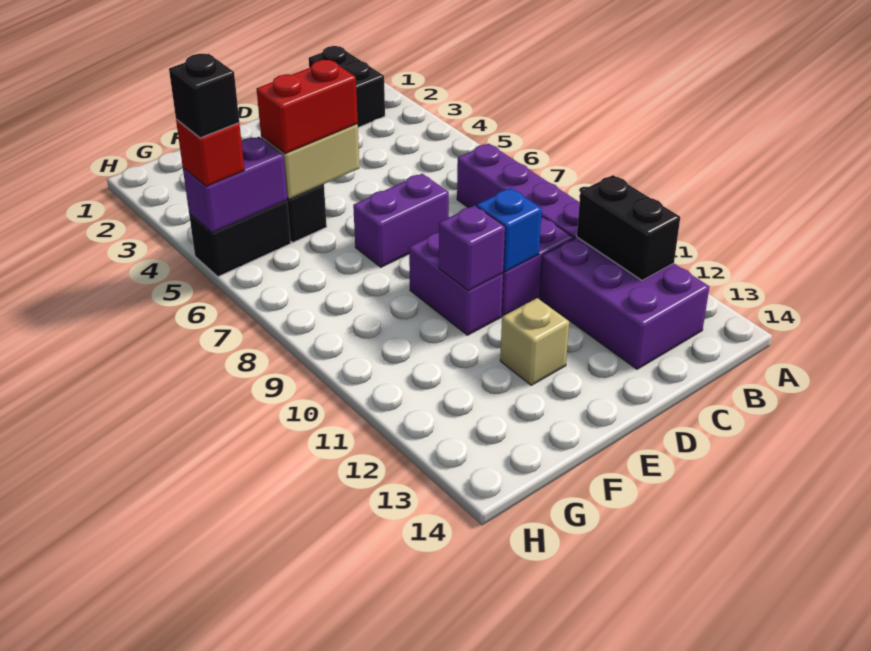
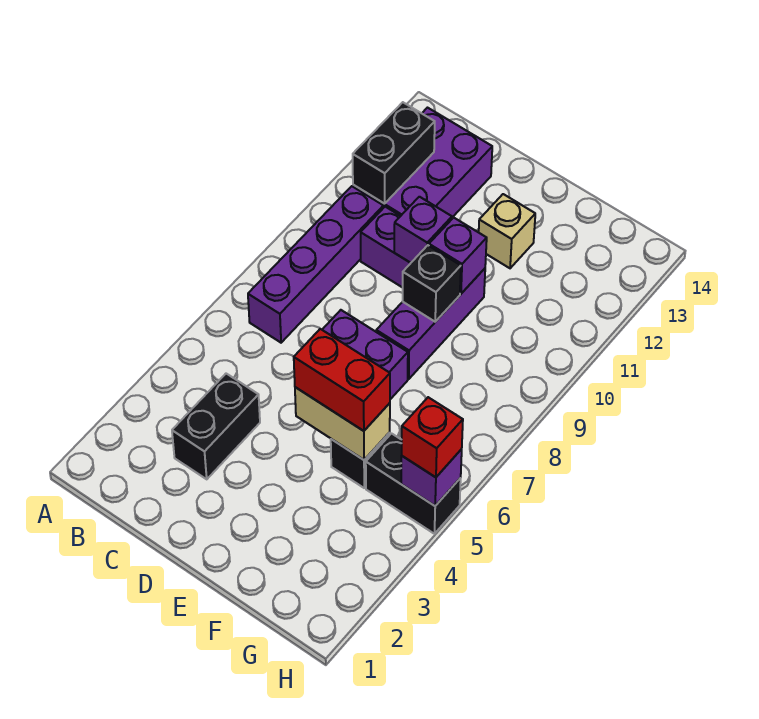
black 1x2 brick [309,46,385,127] -> black 1x2 brick moved to [172,374,260,479]
blue 1x1 brick [477,188,542,272] -> purple 1x1 brick [394,197,452,263]
purple 1x2 brick [409,232,503,335] -> purple 1x3 brick [376,269,485,379]
purple 1x2 brick [183,137,287,233] -> purple 1x1 brick [401,449,462,506]
black 1x1 brick [169,54,239,138] -> black 1x1 brick moved to [403,245,461,322]

